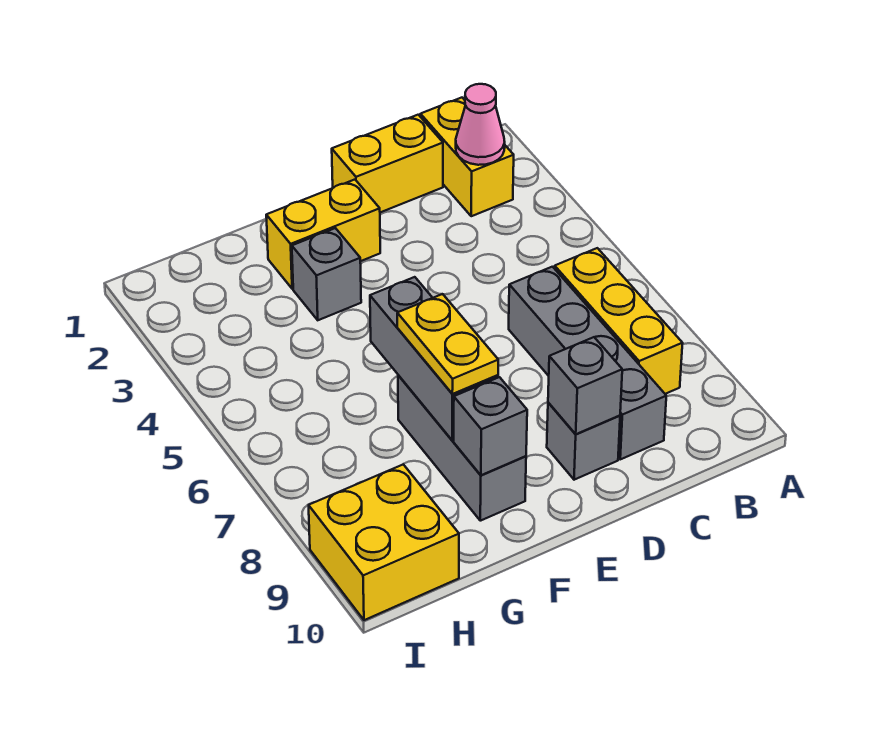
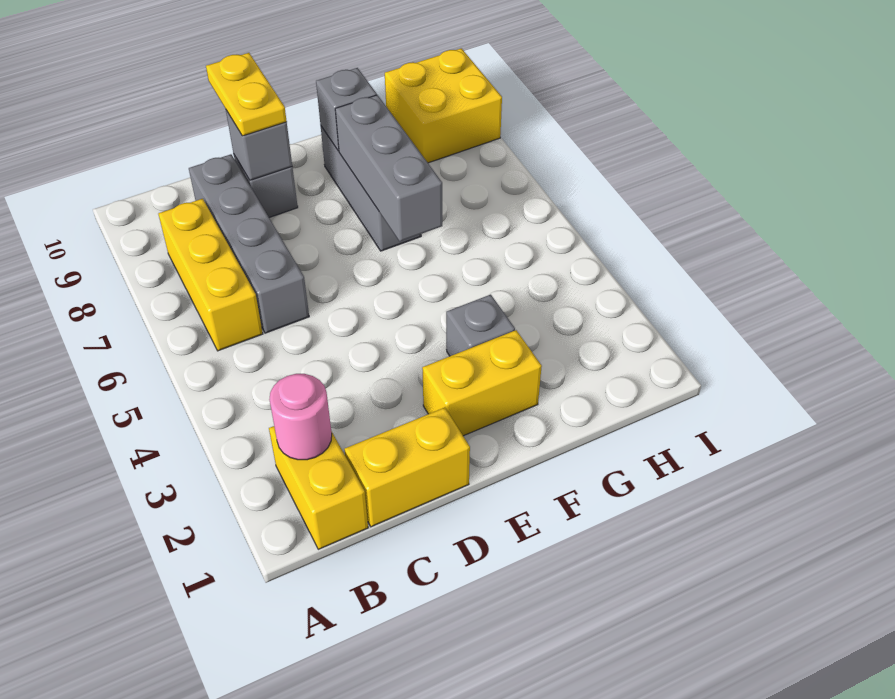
pink 1x1 cone [456,84,505,165] -> pink 1x1 round brick [269,374,332,460]
yellow 1x2 plate [397,294,498,394] -> yellow 1x2 plate moved to [206,53,287,136]

